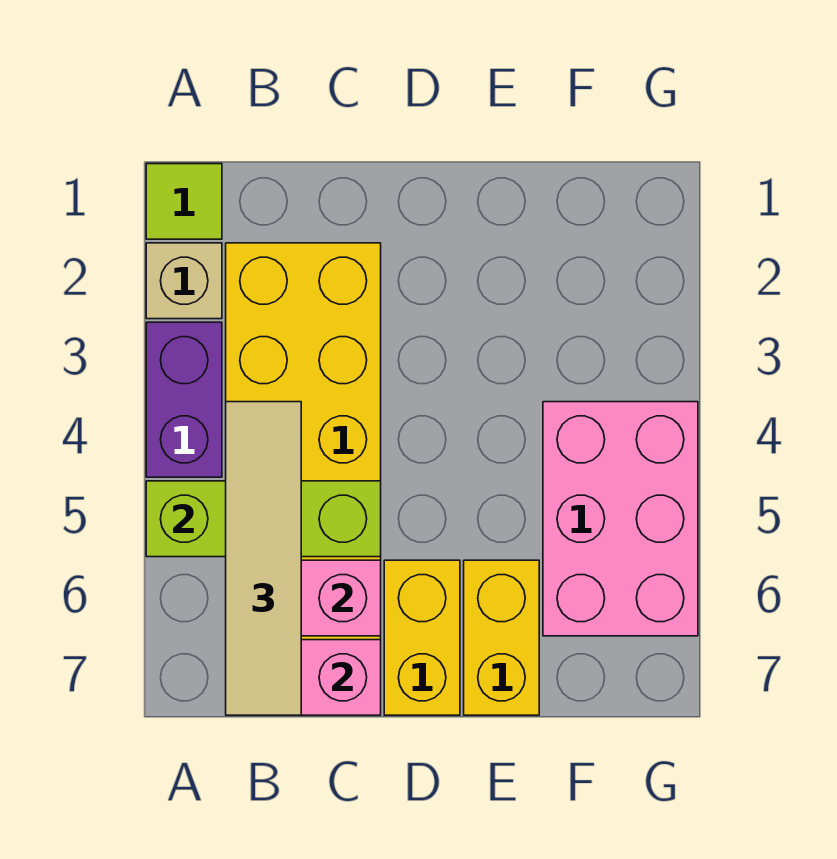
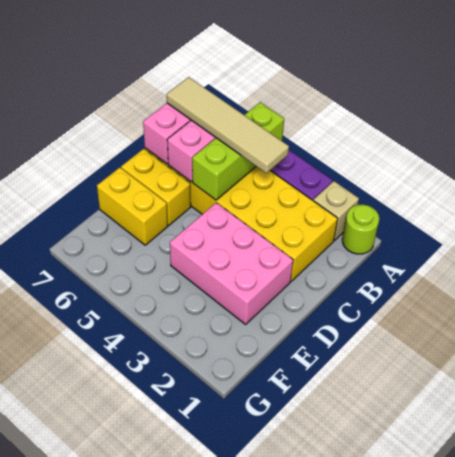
lime 1x1 tile [146,164,222,239] -> lime 1x1 round brick [342,205,379,254]
pink 2x3 brick [543,402,698,636] -> pink 2x3 brick moved to [170,203,293,324]

